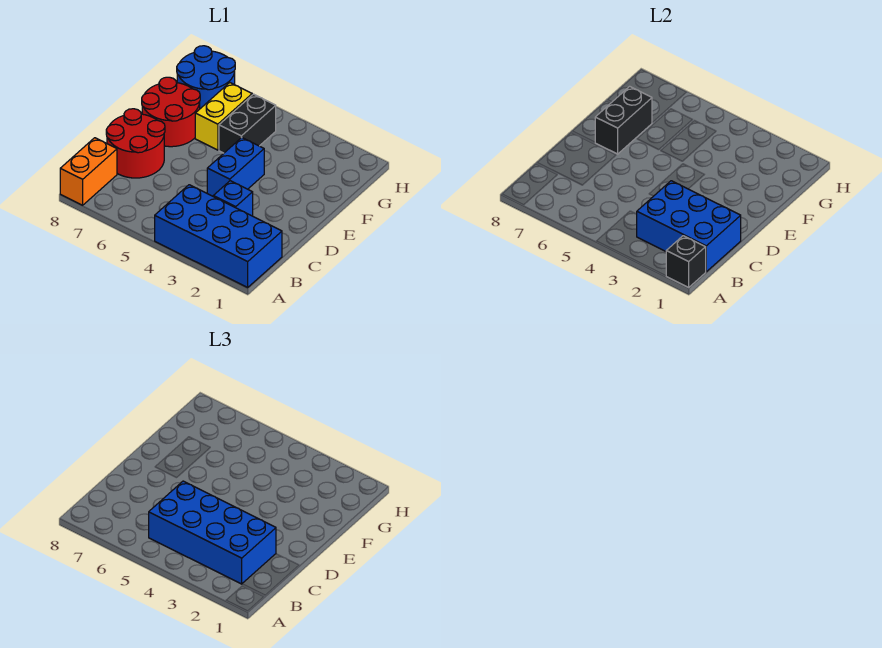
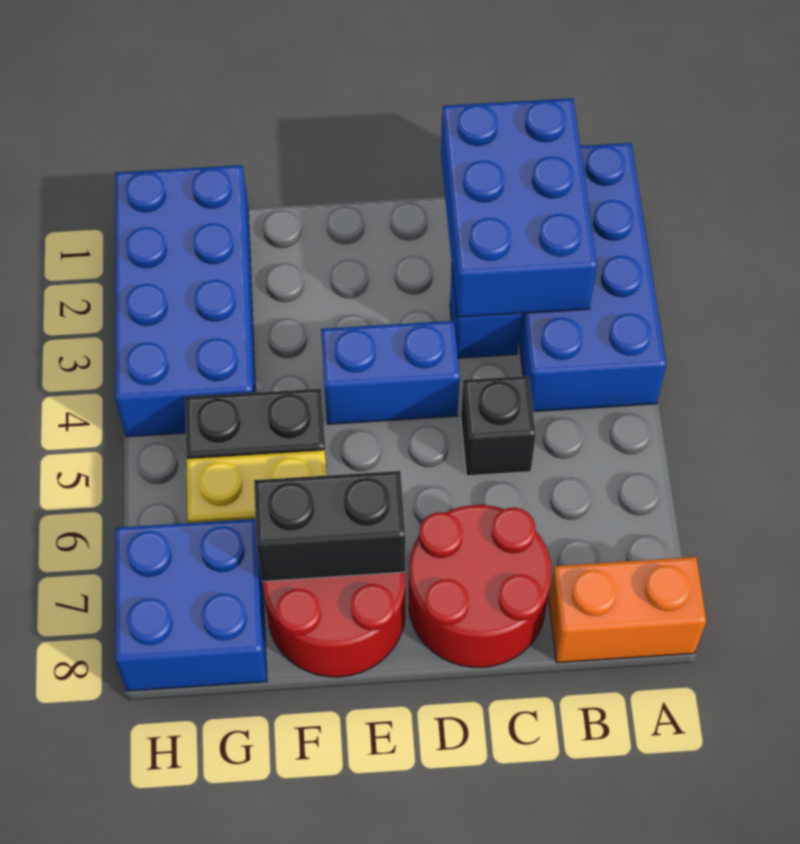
black 1x1 brick [666,236,706,287] -> black 1x1 brick moved to [461,376,536,476]
blue 2x4 brick [149,481,276,584] -> blue 2x4 brick moved to [115,165,256,437]
blue 2x2 round brick [177,46,235,109] -> blue 2x2 brick [115,519,267,691]

